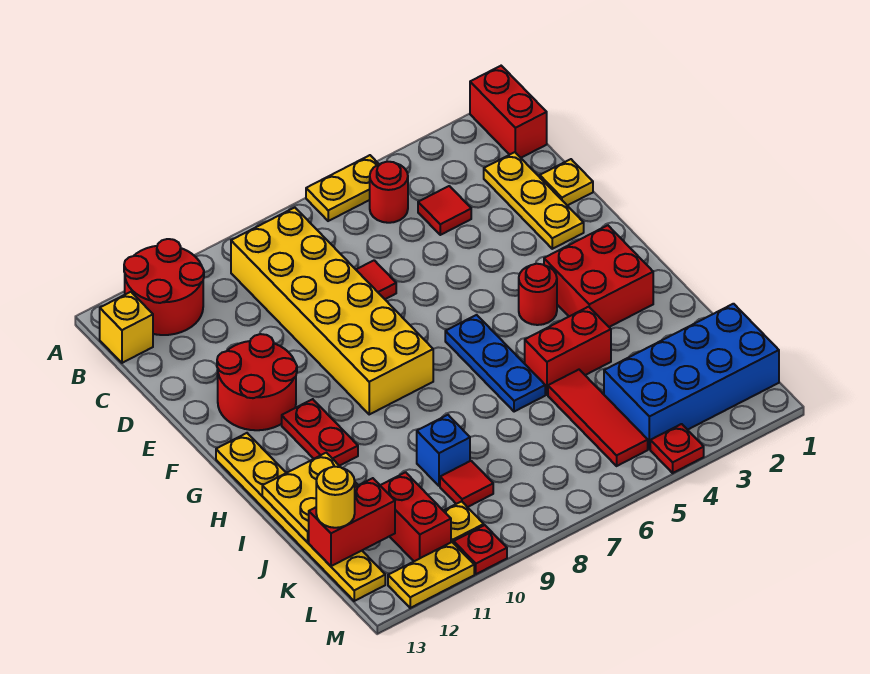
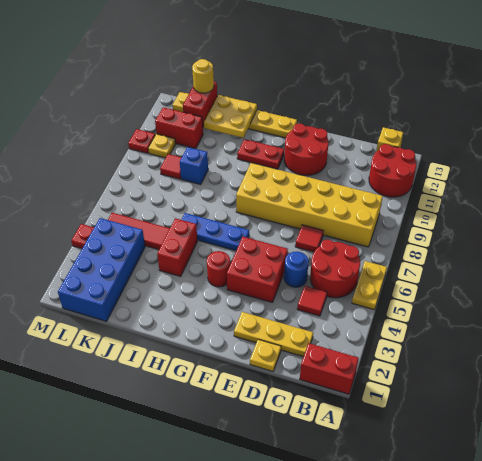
red 1x1 round brick [370,162,408,223] -> red 2x2 round brick [310,240,360,298]
none -> blue 1x1 round brick [284,251,309,287]
red 2x2 brick [544,225,653,327] -> red 2x2 brick moved to [227,237,288,302]
yellow 1x2 plate [388,542,474,608] -> none

